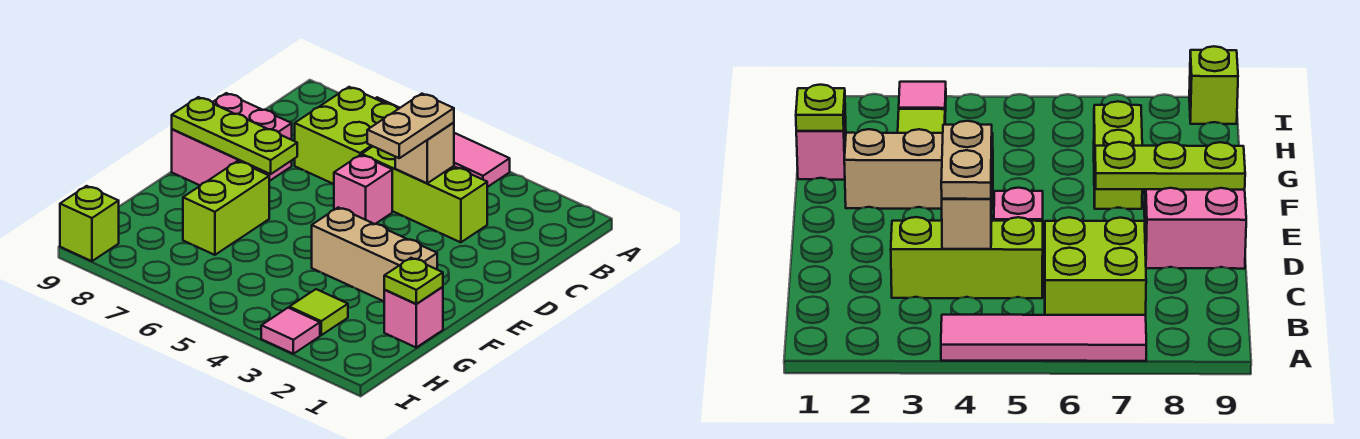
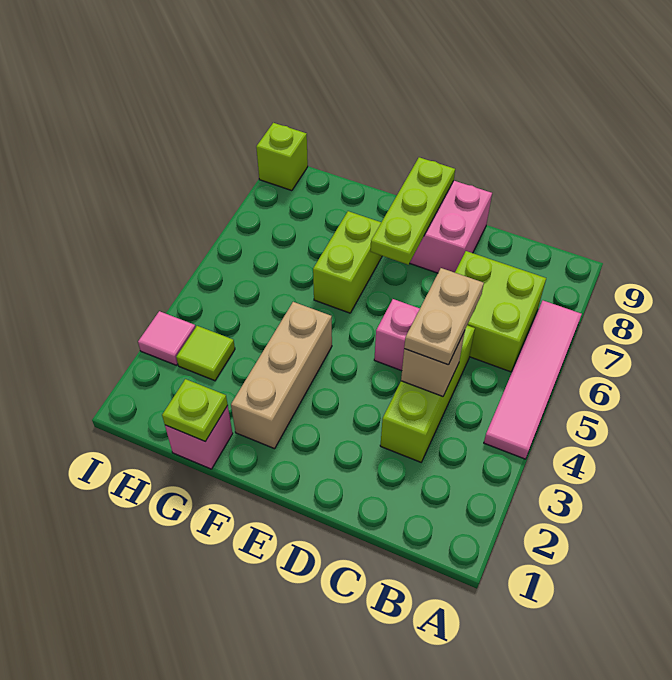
tan 1x2 plate [367,94,454,158] -> tan 1x2 plate turned to [404,268,484,365]
lime 1x2 brick [183,161,269,255] -> lime 1x2 brick turned to [313,211,382,313]

